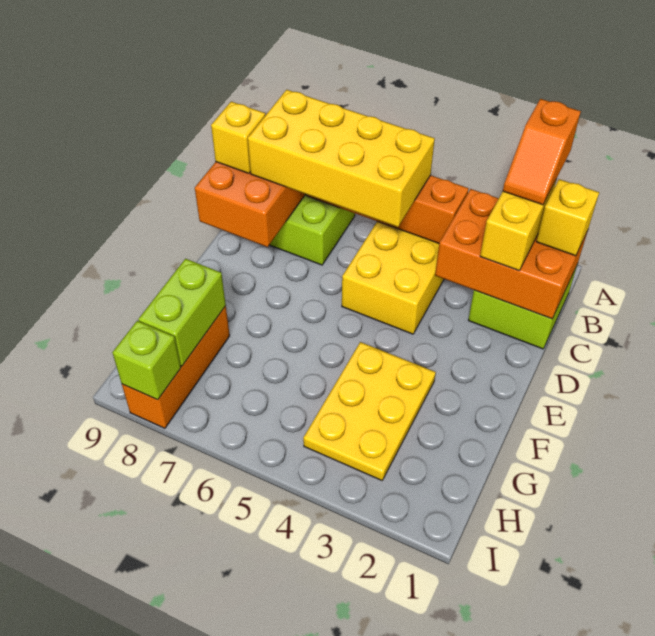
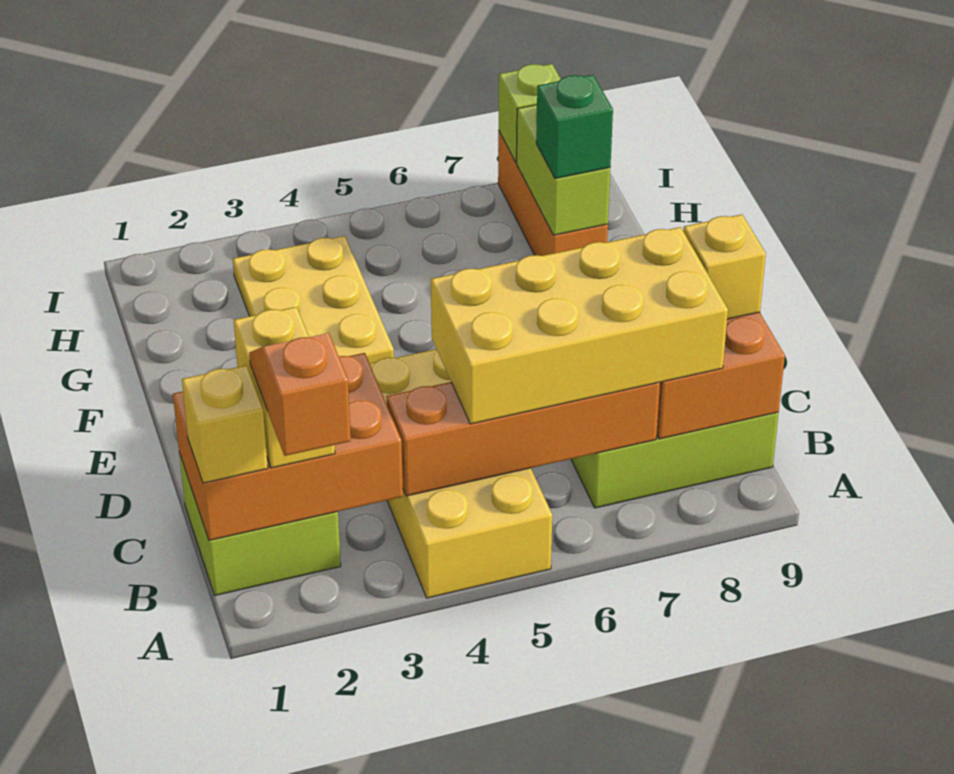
none -> green 1x1 brick [536,75,613,178]

